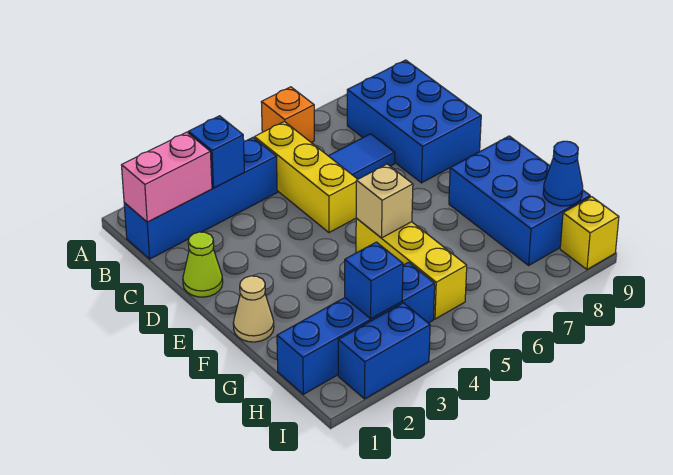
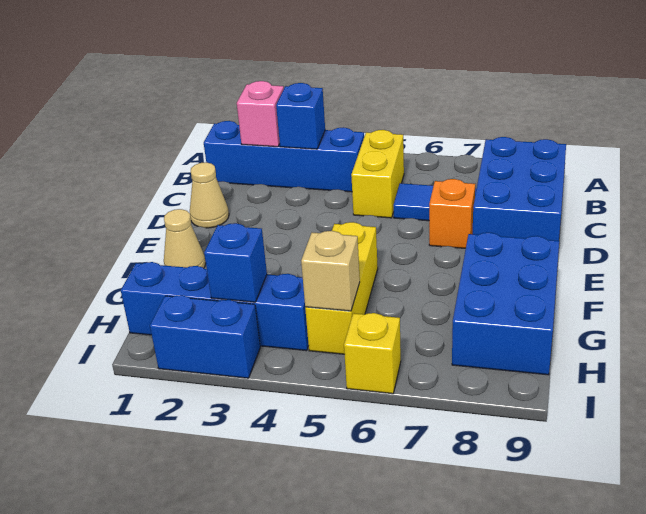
orange 1x1 brick [261,87,314,143] -> orange 1x1 brick moved to [429,179,475,248]
pink 1x2 brick [122,132,212,222] -> pink 1x1 brick [237,81,284,147]
yellow 1x3 brick [254,121,358,233] -> yellow 1x2 brick [351,130,404,218]
lime 1x1 cone [183,232,223,297] -> tan 1x1 cone [190,162,229,228]
tan 1x1 brick [356,164,413,238] -> tan 1x1 brick moved to [301,231,360,311]
blue 1x1 cone [543,141,583,206] -> none
yellow 1x1 brick [560,197,619,269] -> yellow 1x1 brick moved to [344,313,401,394]

